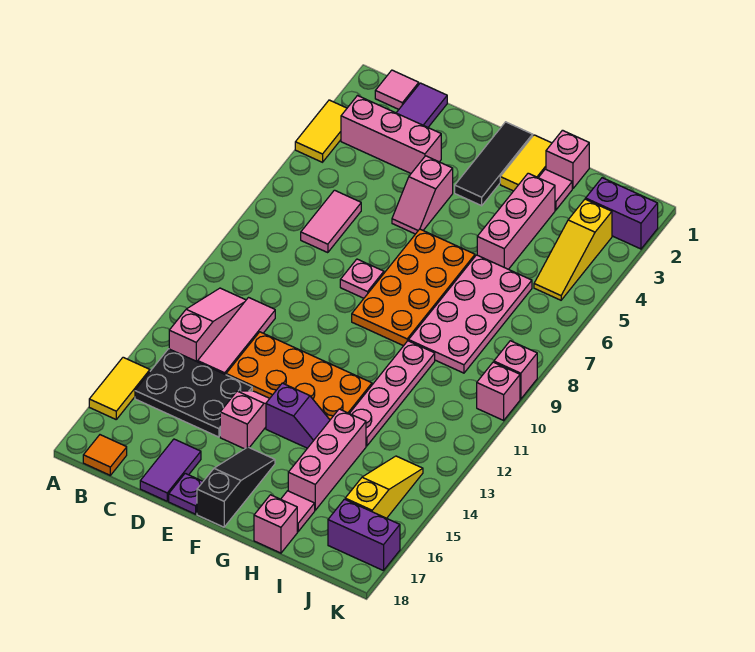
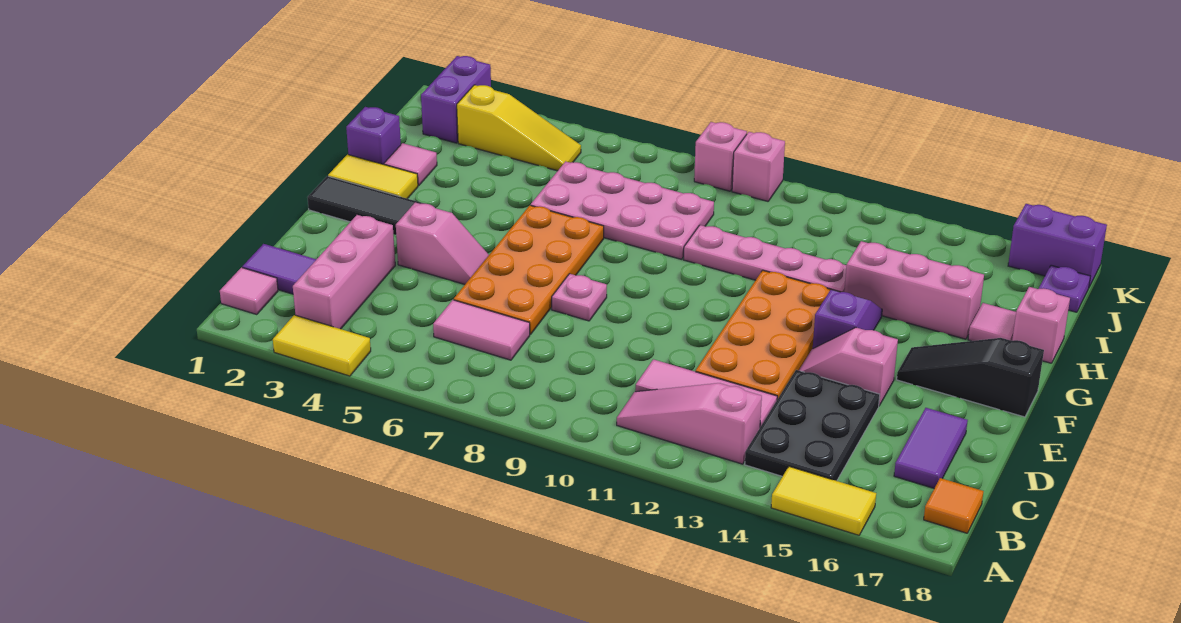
purple 1x2 tile [140,439,201,501] -> purple 1x2 tile turned to [894,408,968,488]
purple 1x1 plate [169,473,203,514] -> purple 1x1 plate moved to [1039,265,1090,312]
orange 2x4 plate [352,229,475,346] -> orange 2x4 plate turned to [454,205,604,334]
pink 1x1 brick [546,130,589,189] -> purple 1x1 brick [346,107,401,164]
pink 1x3 brick [477,173,555,269] -> none
yellow 1x3 slope [345,456,423,518] -> none
purple 1x2 brick [328,499,400,571] -> purple 1x2 brick turned to [1008,204,1107,287]

